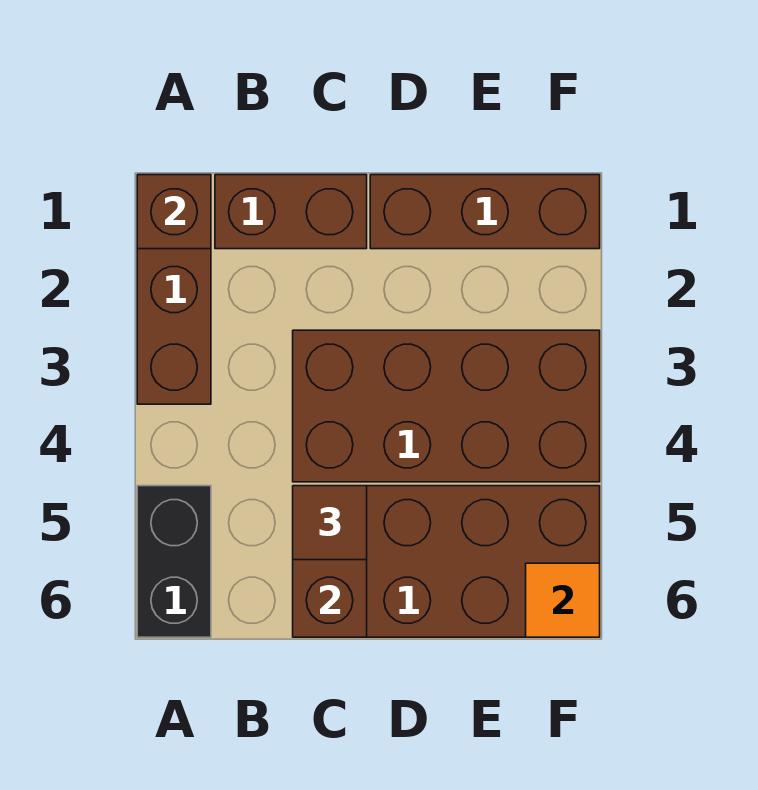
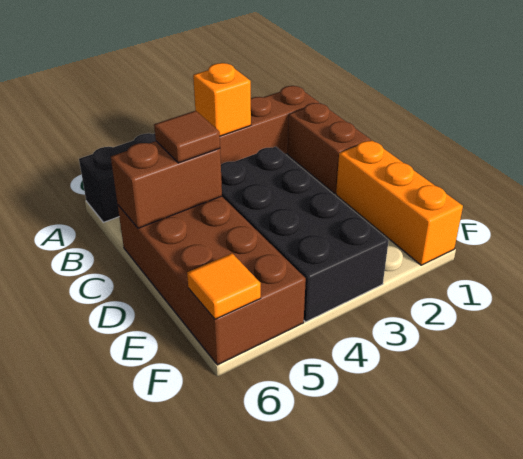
brown 1x1 brick [137,175,211,249] -> none
none -> orange 1x1 brick [193,63,251,136]
brown 2x4 brick [293,330,600,482] -> black 2x4 brick [221,147,389,322]
brown 1x3 brick [370,175,600,249] -> orange 1x3 brick [336,140,463,265]

